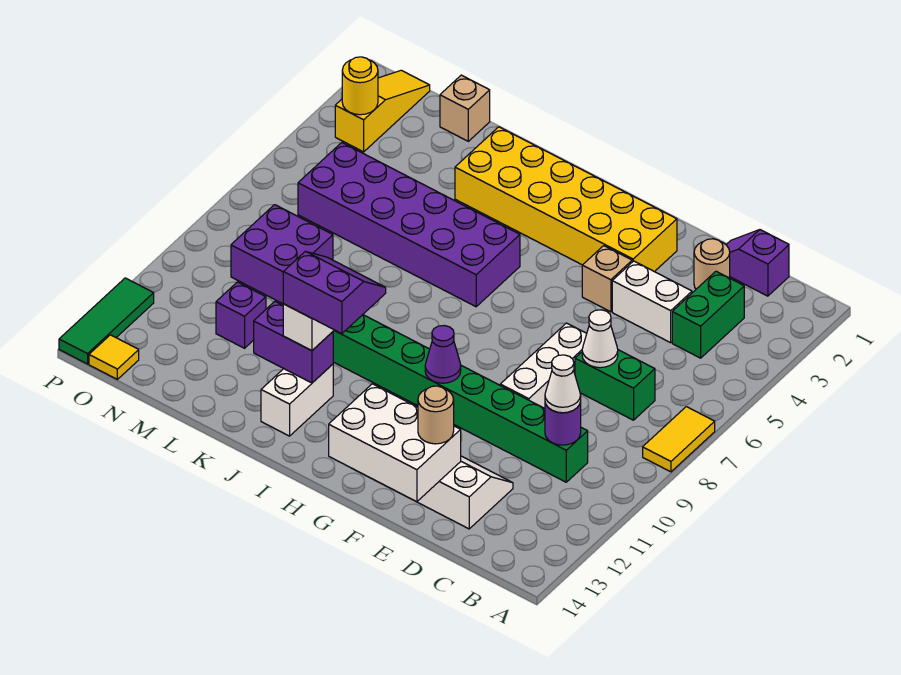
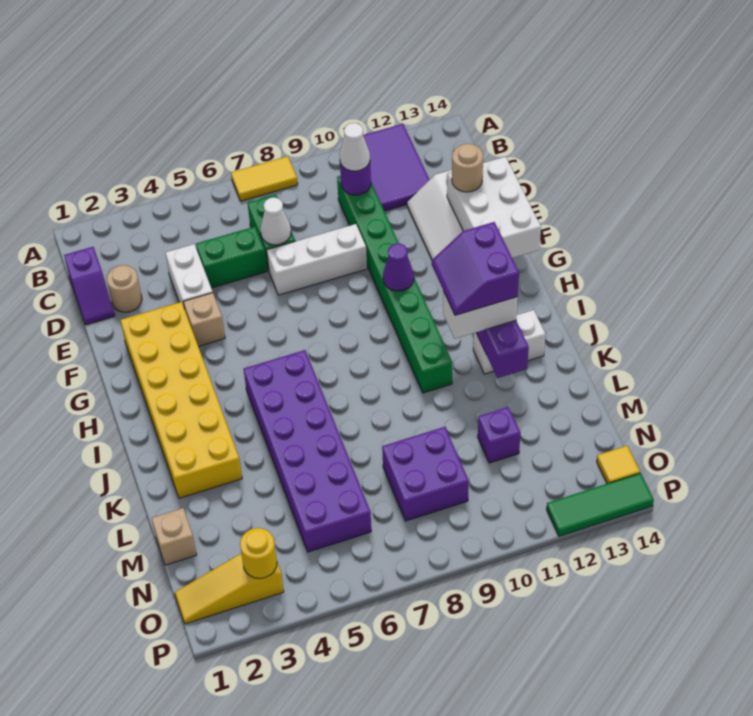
none -> purple 2x3 tile [363,124,430,211]
green 1x2 brick [672,271,744,358] -> green 1x2 brick moved to [196,227,267,288]

